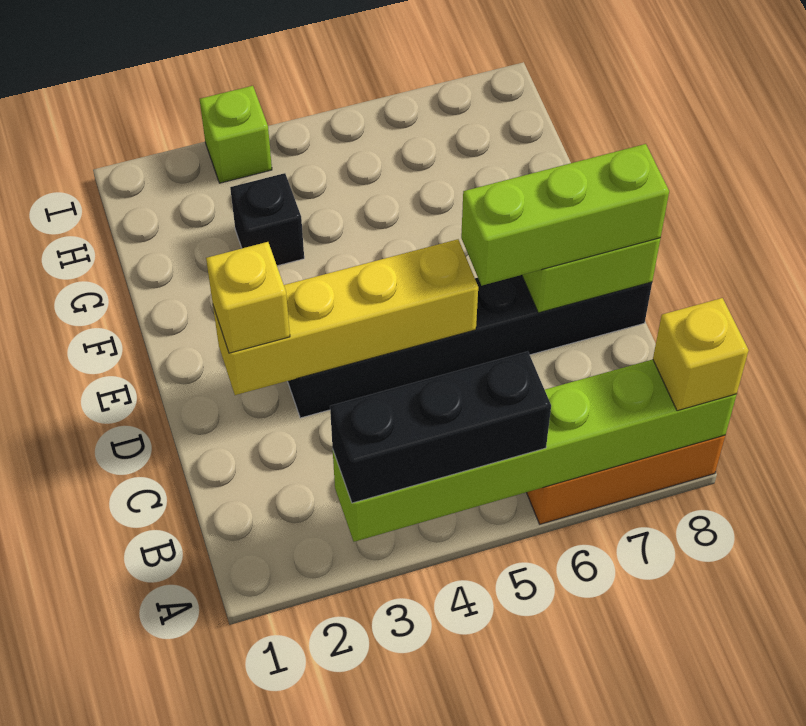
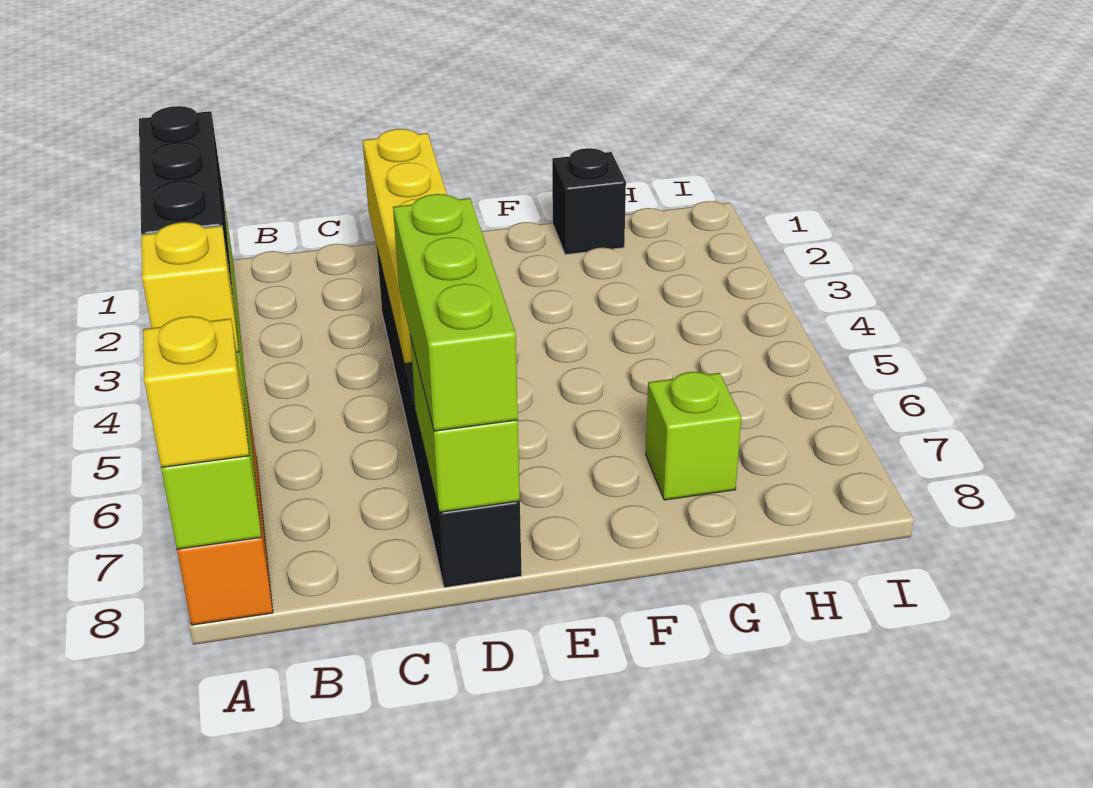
yellow 1x1 brick [206,242,290,353] -> yellow 1x1 brick moved to [141,222,239,352]
black 1x1 brick [230,173,304,266] -> black 1x1 brick moved to [552,148,626,255]
lime 1x1 brick [200,86,272,183] -> lime 1x1 brick moved to [646,372,741,500]

